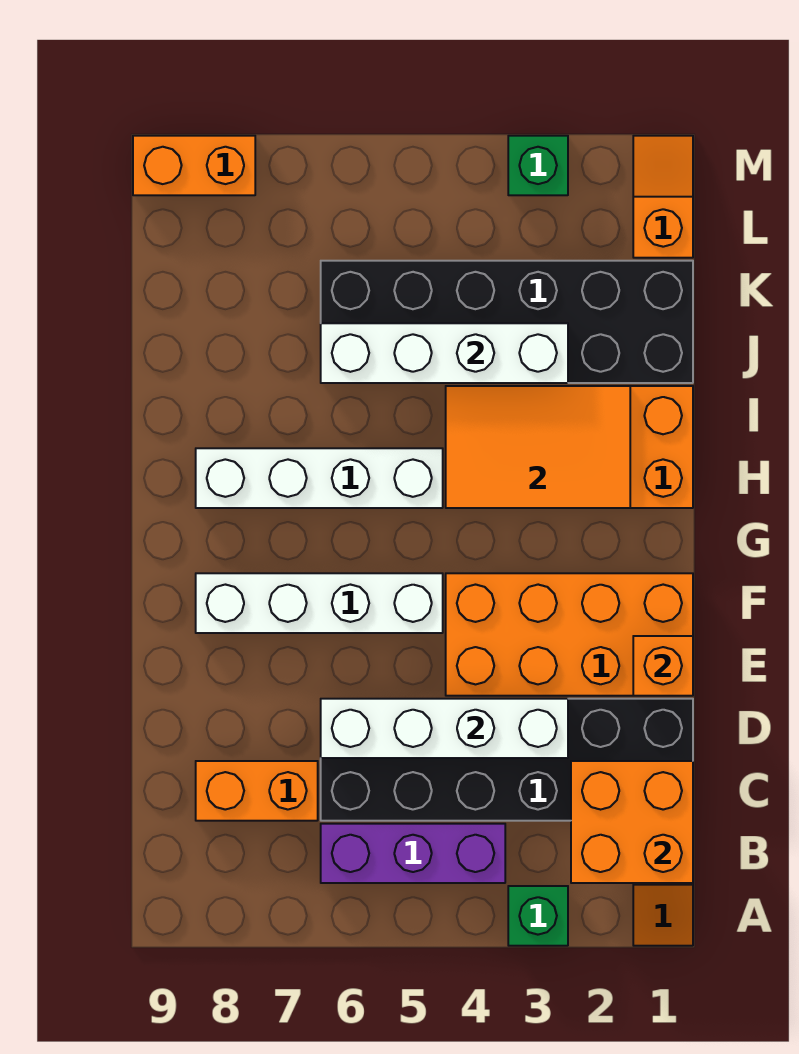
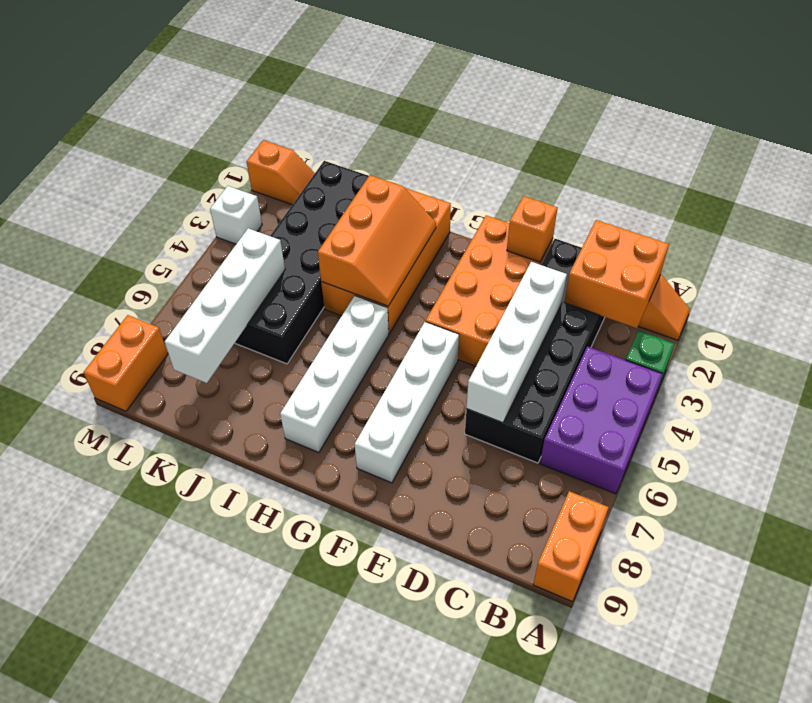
purple 1x3 brick [321,824,505,883] -> purple 2x3 brick [540,347,662,494]
orange 1x2 brick [196,761,318,821] -> orange 1x2 brick moved to [533,491,609,602]
orange 2x3 tile [446,386,630,508] -> orange 2x3 slope [318,175,436,306]
white 1x4 brick [321,323,568,383] -> white 1x4 brick moved to [165,228,285,383]
orange 1x2 slope [633,136,693,258] -> orange 1x2 slope turned to [247,140,315,205]
green 1x1 brick [508,136,568,195] -> white 1x1 brick [210,186,262,244]

